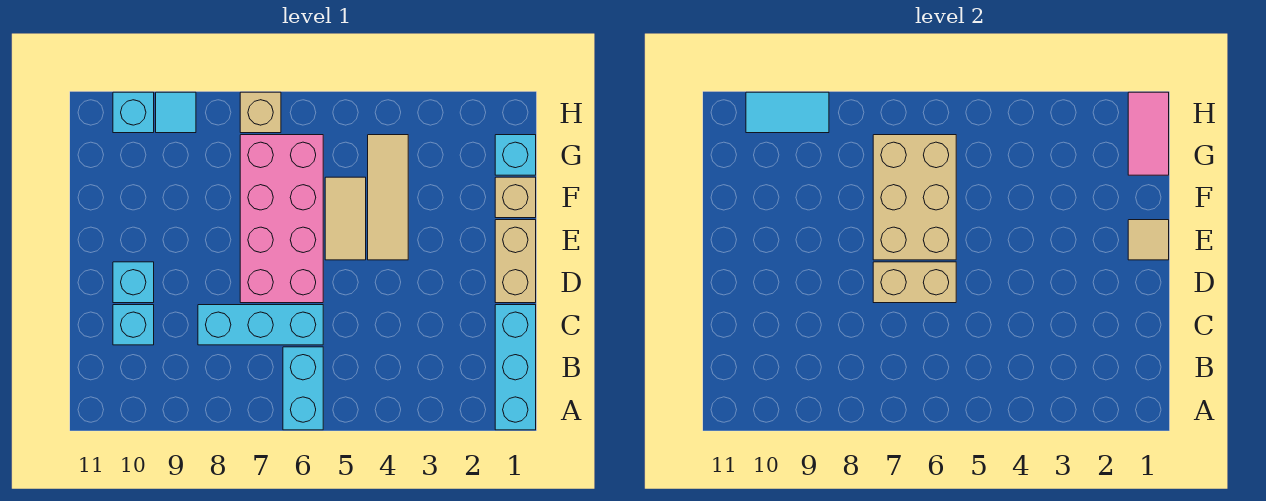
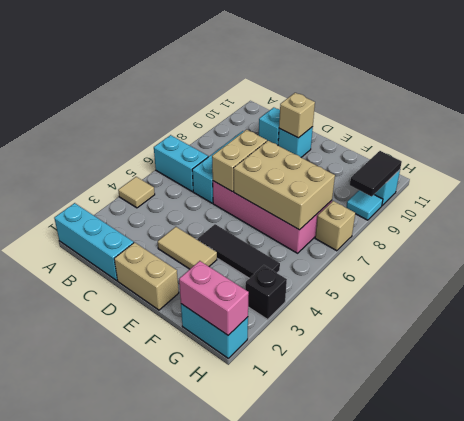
tan 1x1 tile [1128,220,1169,260] -> tan 1x1 tile moved to [118,177,155,208]
tan 1x3 tile [368,135,408,260] -> black 1x3 tile [198,224,280,278]
tan 1x2 tile [325,177,366,260] -> tan 1x2 tile moved to [158,227,217,269]
tan 1x1 brick [495,177,536,218] -> tan 1x1 brick moved to [279,93,315,138]
cyan 1x1 brick [495,135,536,175] -> cyan 1x2 brick [181,304,248,358]
pink 1x2 tile [1128,92,1169,175] -> pink 1x2 brick [179,261,249,335]
none -> black 1x1 brick [245,265,287,319]
cyan 1x2 tile [746,92,829,133] -> black 1x2 tile [350,151,402,196]

